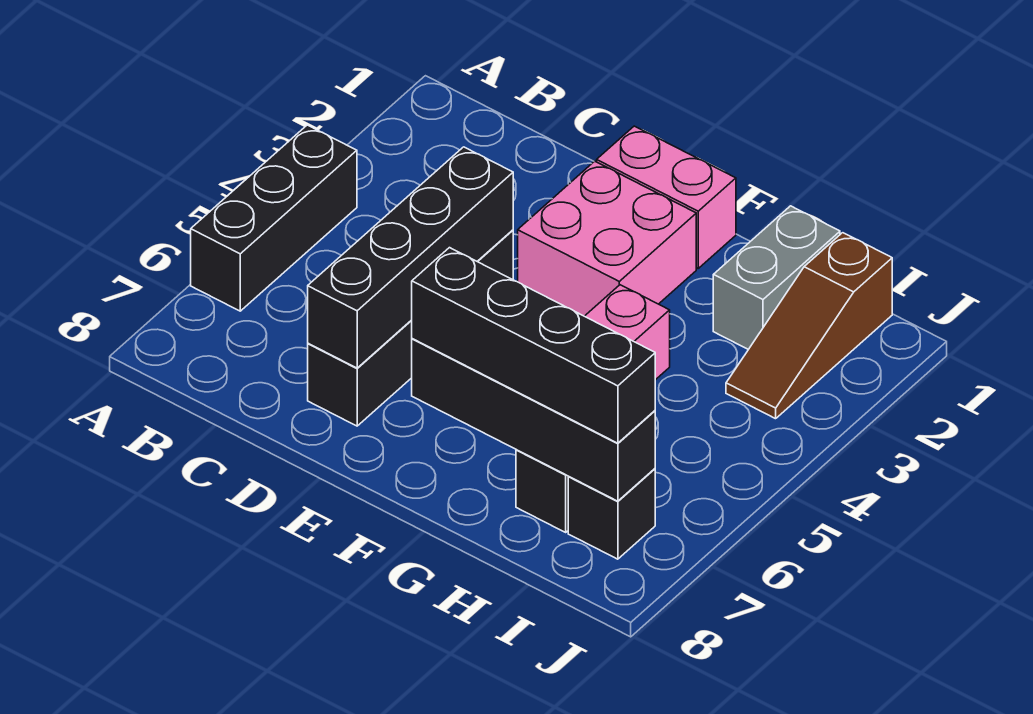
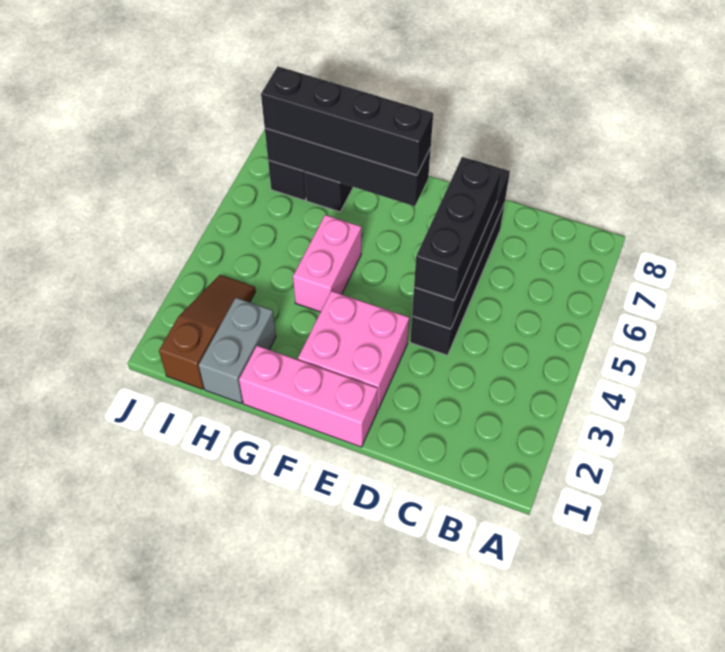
black 1x3 brick [191,125,357,311] -> black 1x3 brick moved to [414,157,502,300]
pink 1x2 brick [597,126,736,268] -> pink 1x3 brick [239,346,378,447]

